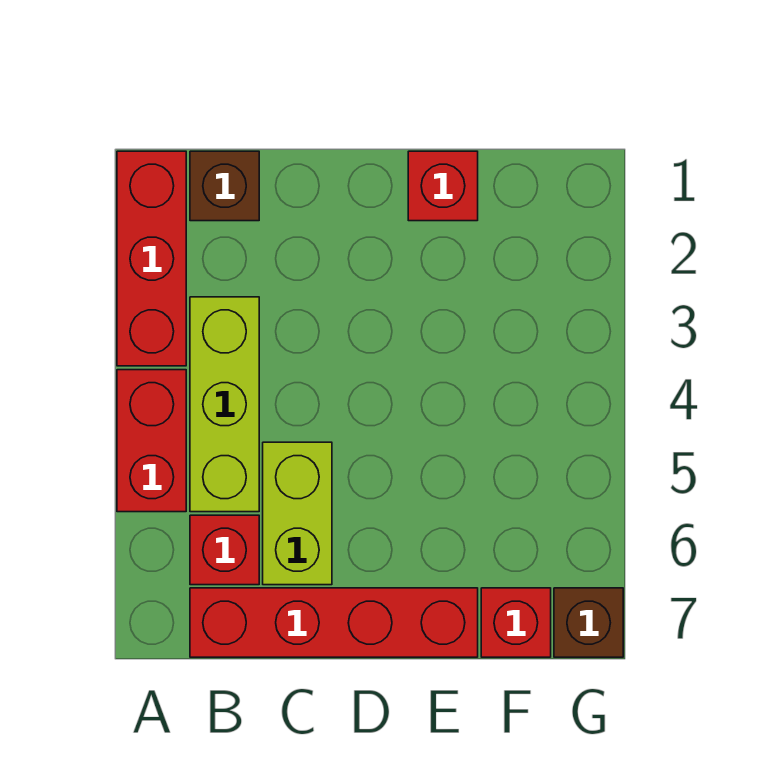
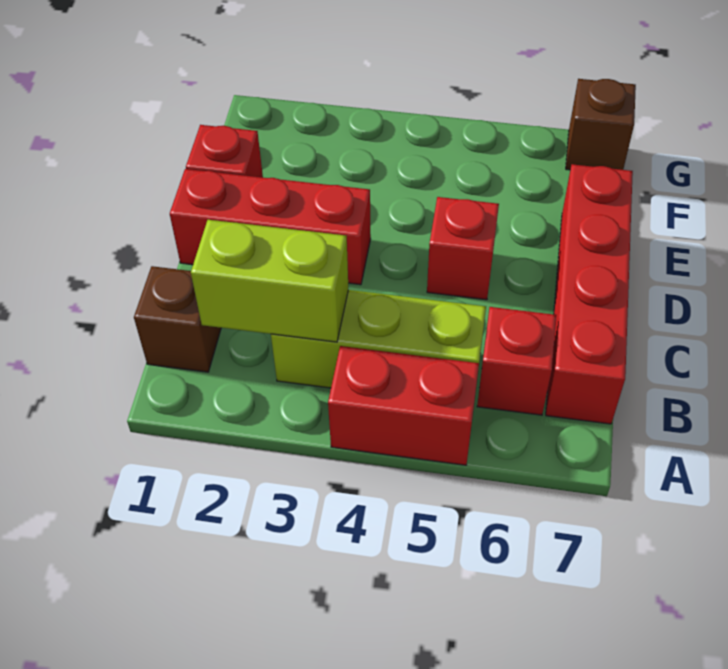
red 1x3 brick [117,151,186,366] -> red 1x3 brick moved to [170,169,371,285]
lime 1x2 brick [263,442,332,585] -> lime 1x2 brick moved to [191,220,348,342]
red 1x1 brick [481,588,551,657] -> red 1x1 brick moved to [427,197,499,300]

